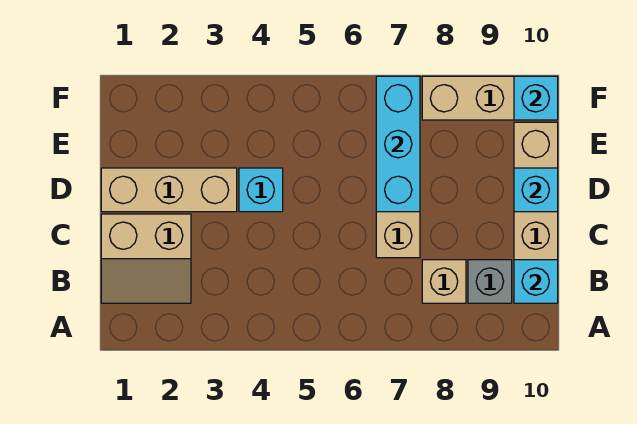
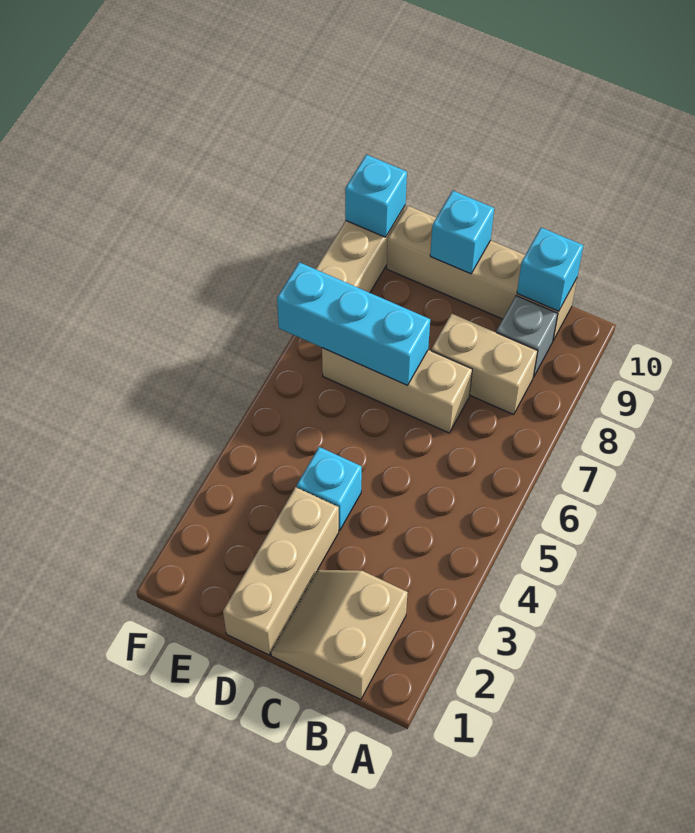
tan 2x2 slope [101,214,191,303] -> tan 2x2 slope turned to [271,570,408,700]
tan 1x1 brick [422,260,466,303] -> tan 1x2 brick [431,313,537,415]

